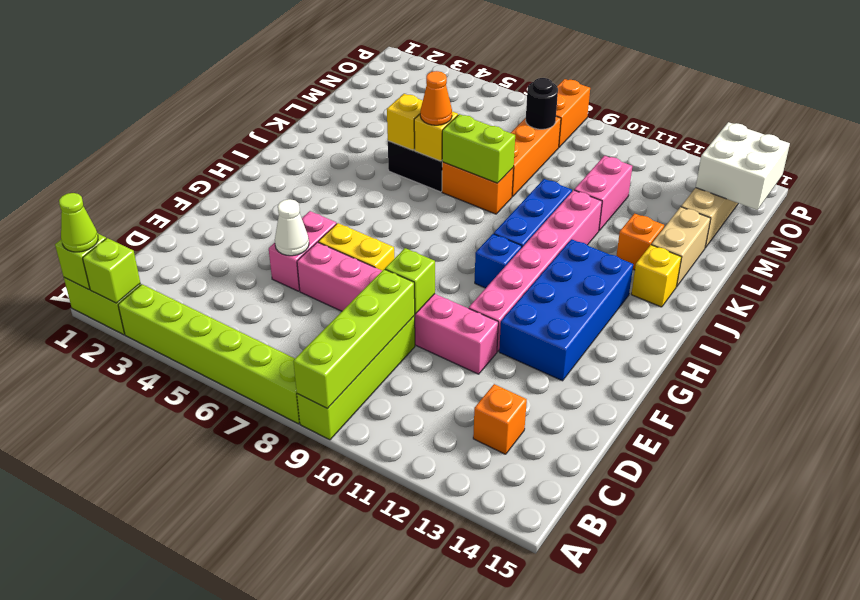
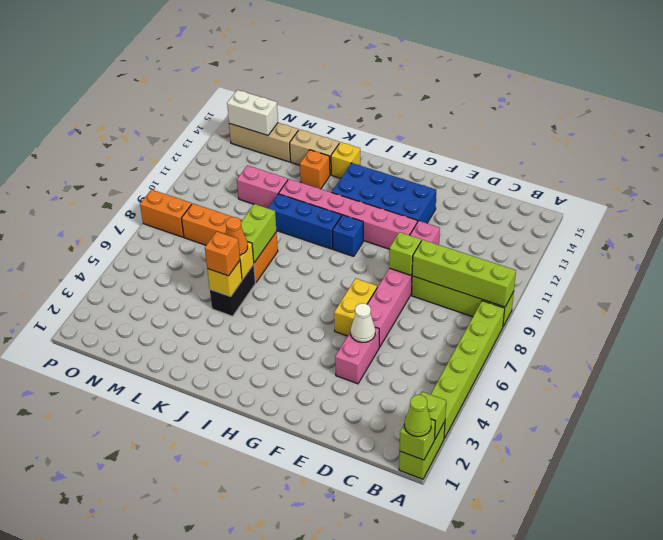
orange 1x1 brick [473,384,527,454] -> orange 1x1 brick moved to [205,232,240,276]
pink 1x2 brick [269,211,337,291] -> pink 1x2 brick turned to [335,327,379,384]
black 1x1 round brick [526,78,558,129] -> none
white 2x2 brick [696,122,790,210] -> white 1x2 brick [227,90,278,135]

